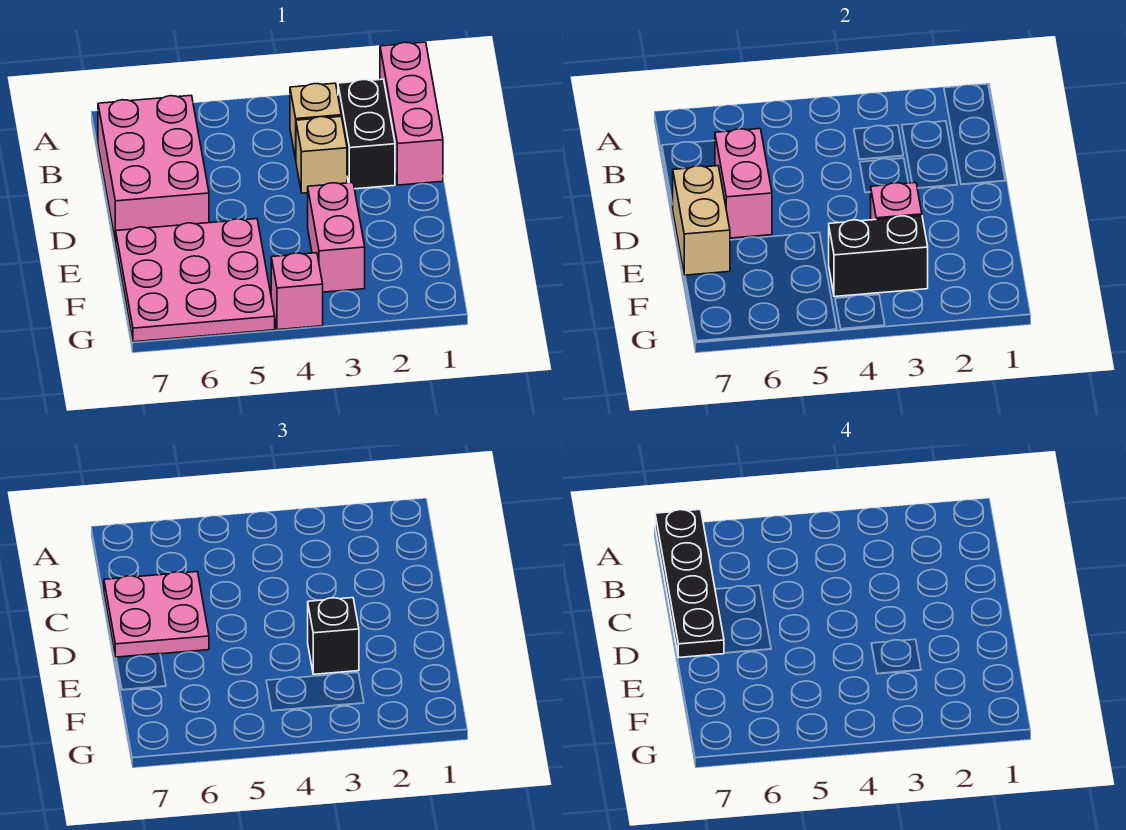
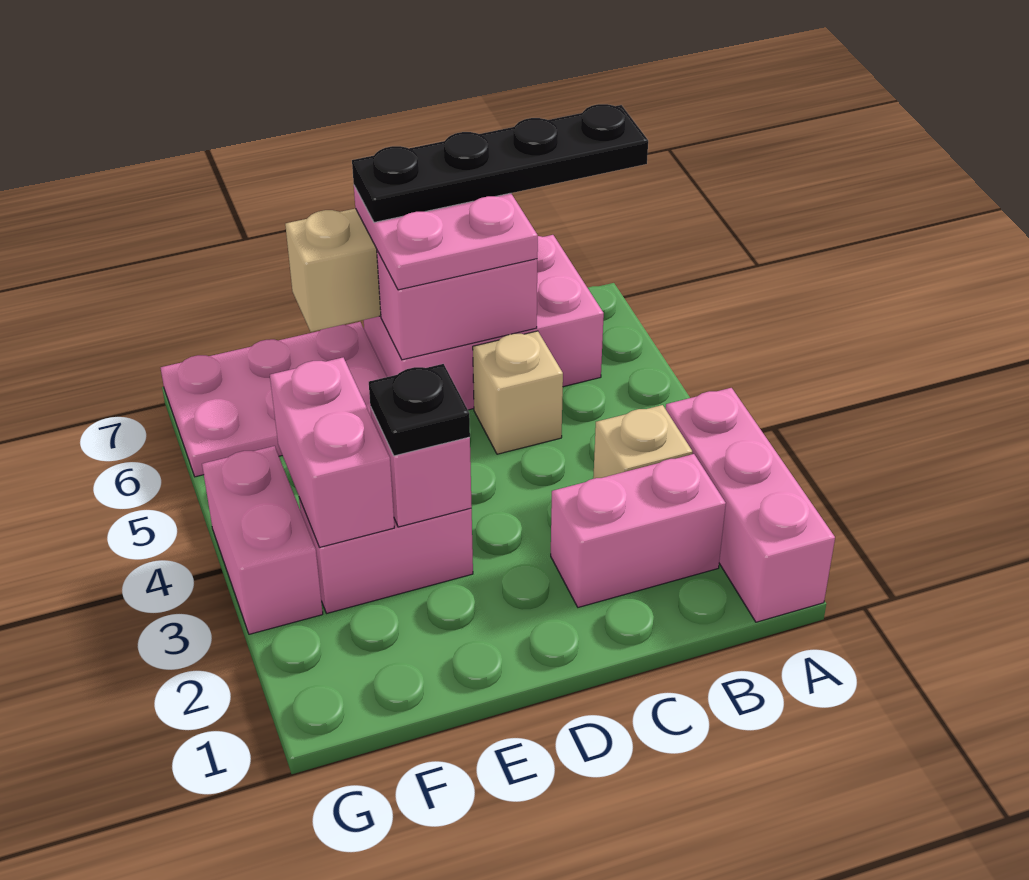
pink 1x3 brick [380,42,443,185] -> pink 1x3 brick turned to [666,388,835,622]
black 1x2 brick [338,79,395,189] -> pink 1x2 brick [551,454,726,607]
tan 1x1 brick [296,116,347,193] -> tan 1x1 brick moved to [473,331,563,454]
black 1x1 brick [308,598,359,674] -> black 1x1 plate [369,364,470,456]
pink 3x3 plate [116,219,275,342] -> pink 2x3 plate [161,322,387,477]
black 1x2 brick [829,216,928,297] -> pink 1x2 brick [270,358,394,547]
pink 1x1 brick [271,253,323,330] -> pink 1x2 brick [202,446,323,634]

